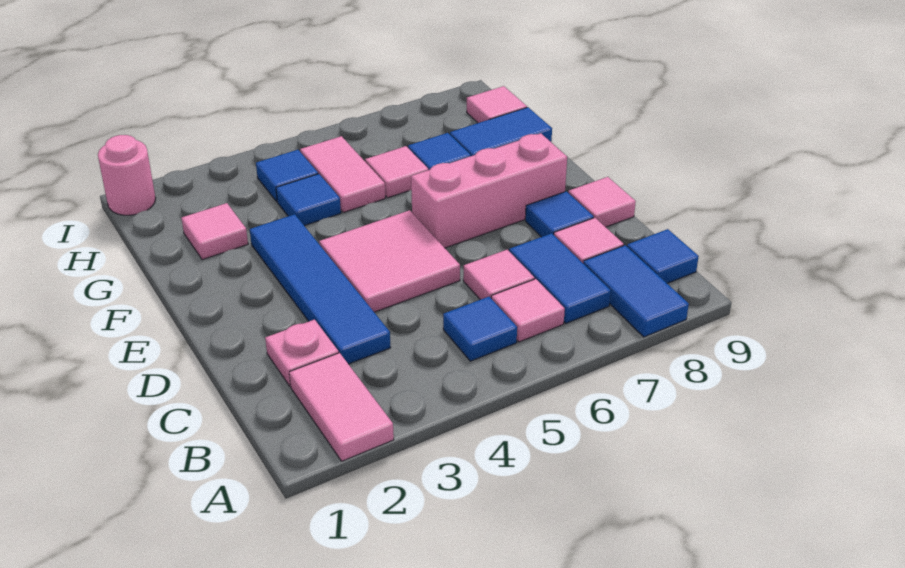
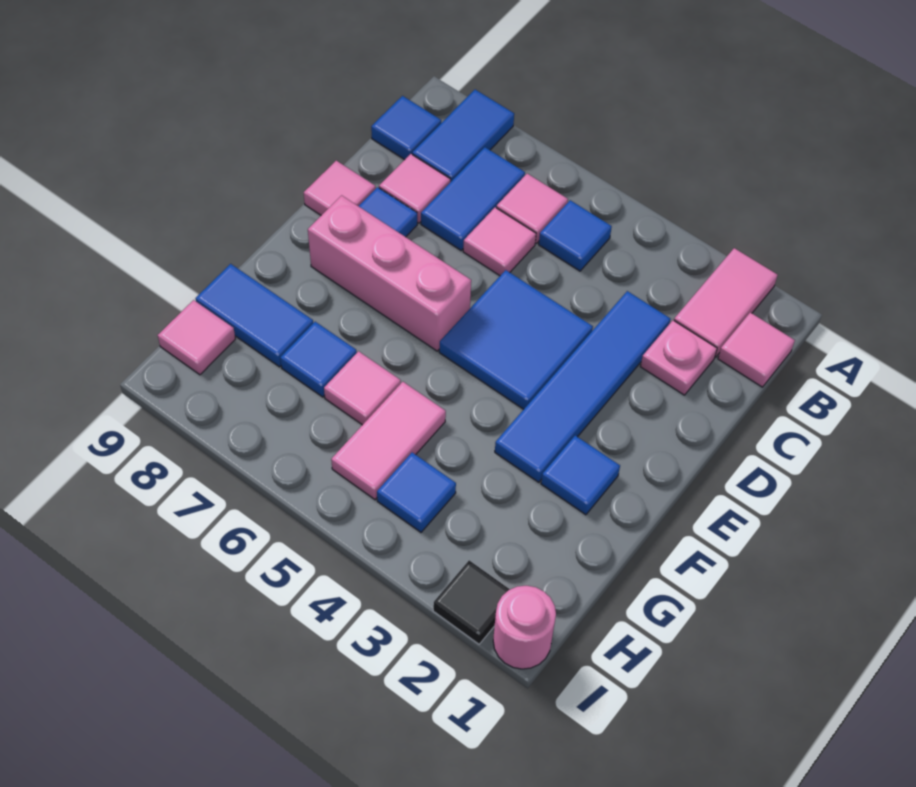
pink 2x2 tile [319,210,460,312] -> blue 2x2 tile [439,270,593,409]
pink 1x1 tile [181,203,248,260] -> pink 1x1 tile moved to [718,313,795,387]
blue 1x1 tile [276,174,341,226] -> blue 1x1 tile moved to [541,435,620,515]
none -> black 1x1 tile [433,560,510,644]

